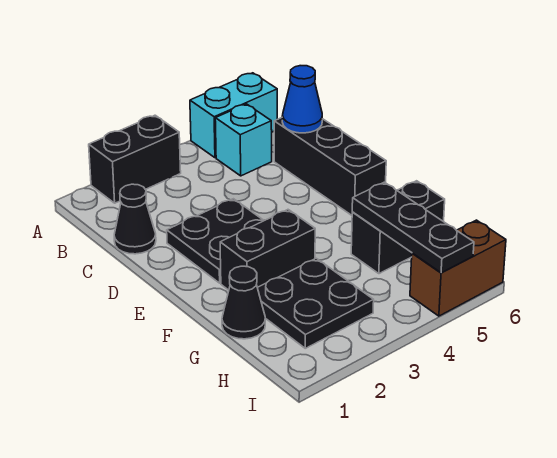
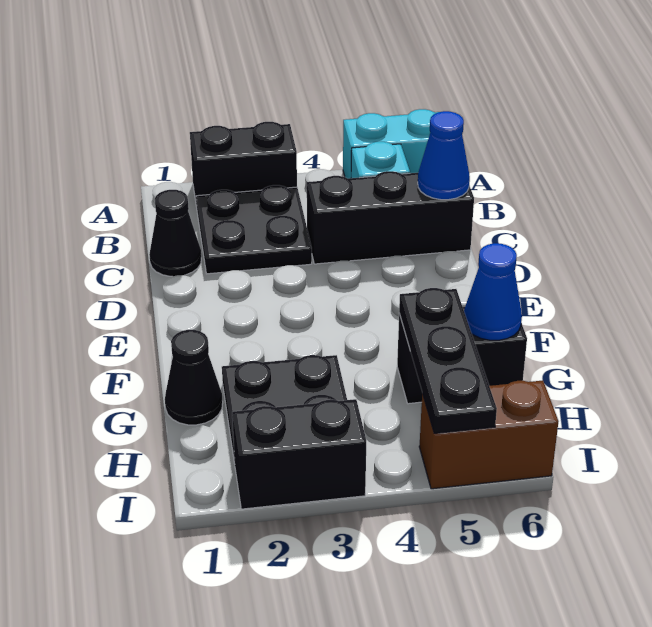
black 1x3 brick [274,118,386,215] -> black 1x3 brick turned to [307,171,474,264]
black 2x2 plate [167,199,264,283] -> black 2x2 plate moved to [196,185,312,274]
black 1x2 brick [220,210,315,290] -> black 1x2 brick moved to [232,399,366,509]
none -> blue 1x1 cone [464,243,522,340]

